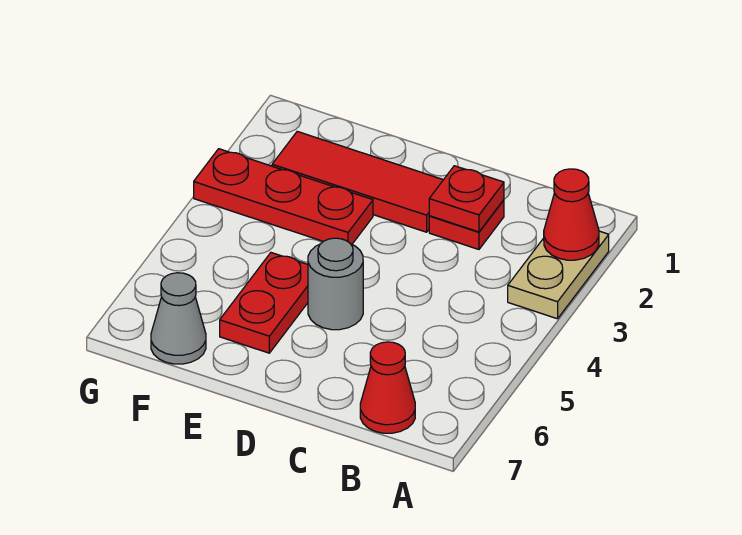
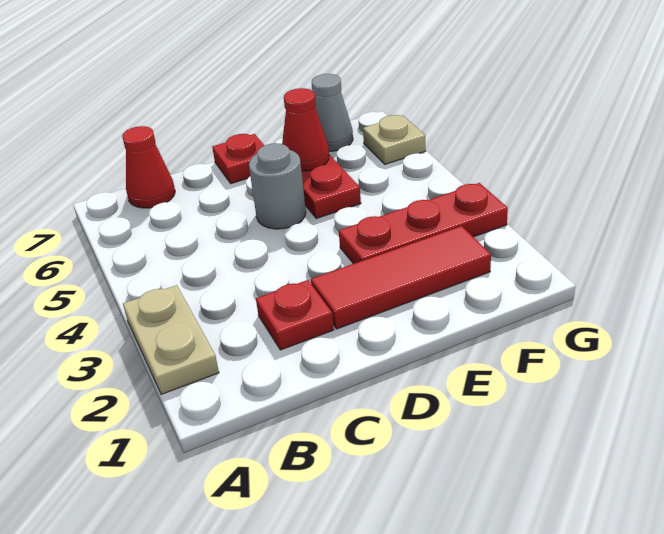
red 1x1 cone [544,169,599,260] -> red 1x1 cone moved to [282,88,329,171]
red 1x1 plate [429,166,504,232] -> red 1x1 plate moved to [212,134,264,184]
none -> tan 1x1 plate [363,115,426,164]

